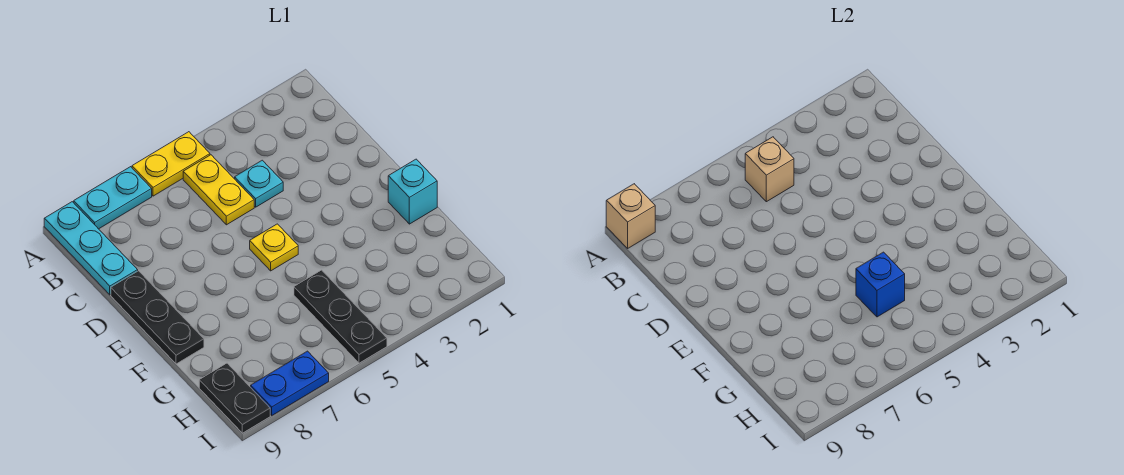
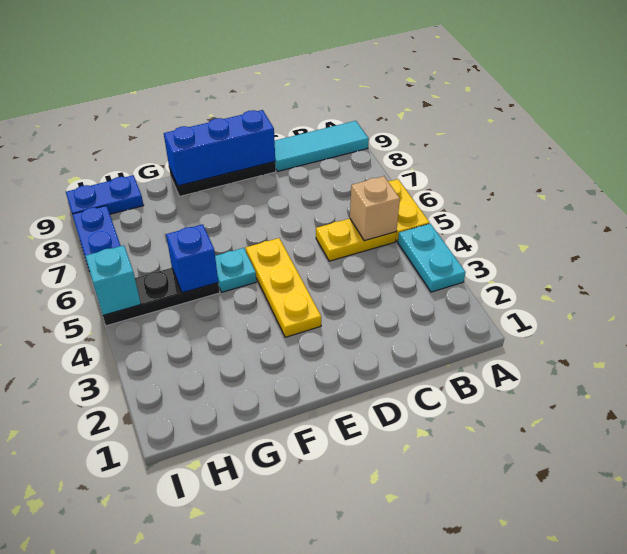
cyan 1x2 plate [74,167,152,229] -> cyan 1x2 plate moved to [398,224,466,292]
cyan 1x3 plate [44,202,138,295] -> cyan 1x3 tile [275,121,369,171]
tan 1x1 brick [606,184,655,248] -> none
cyan 1x1 plate [235,160,283,207] -> cyan 1x1 plate moved to [215,248,256,292]
none -> blue 1x3 brick [164,110,275,186]
yellow 1x1 plate [250,224,298,271] -> yellow 1x3 plate [246,238,321,337]
cyan 1x1 brick [388,159,437,224] -> cyan 1x1 brick moved to [86,245,141,315]
black 1x2 plate [199,363,270,433] -> blue 1x2 plate [66,175,144,214]

